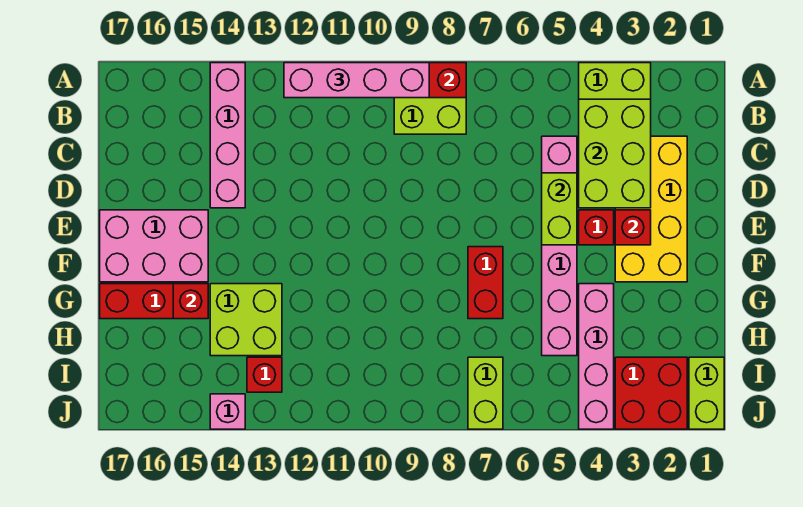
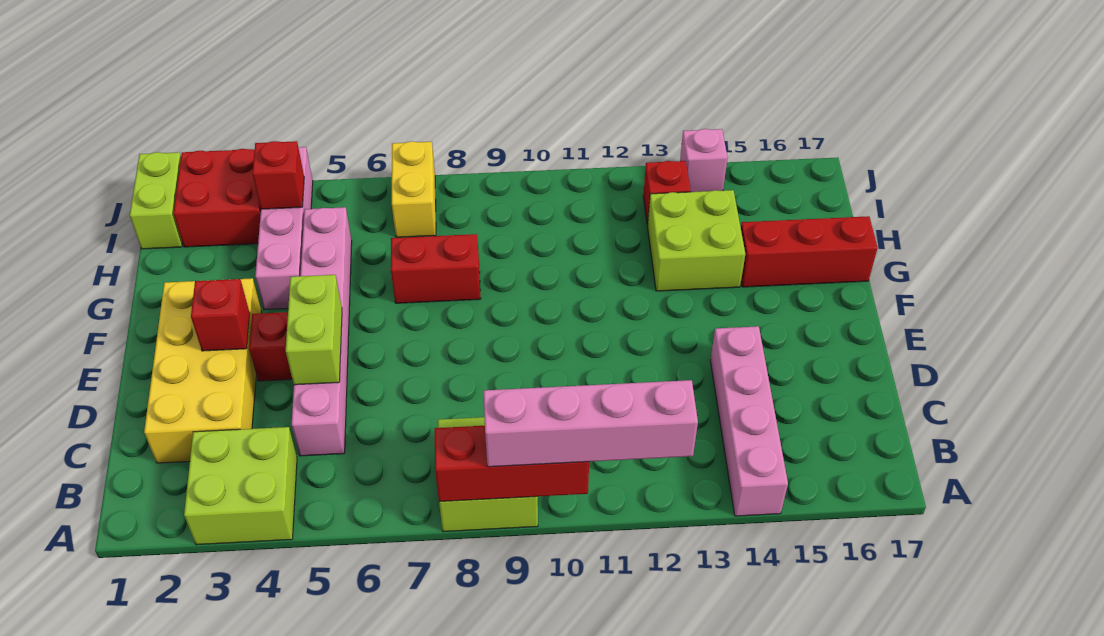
lime 2x3 brick [579,99,651,208] -> none
pink 2x3 brick [100,210,208,282] -> none
red 1x2 brick [468,247,503,319] -> red 1x2 brick turned to [391,234,481,303]
red 1x1 brick [173,284,208,319] -> red 1x1 brick moved to [252,141,304,209]
lime 1x2 brick [468,357,503,429] -> yellow 1x2 brick [392,141,436,237]

